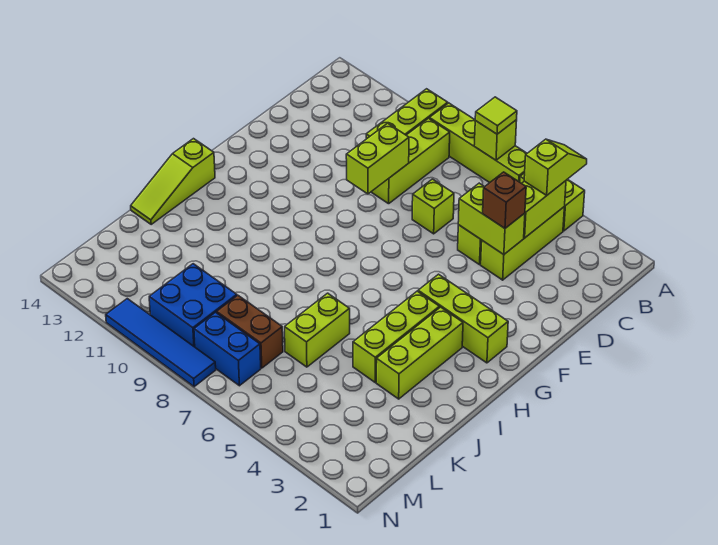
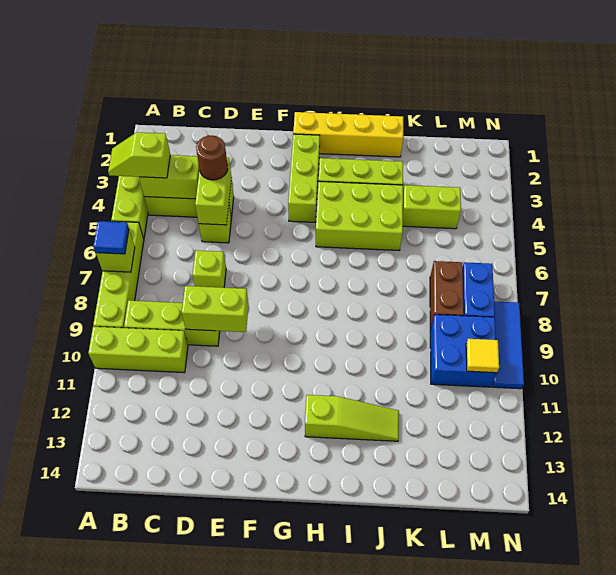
lime 1x1 tile [475,97,517,134] -> blue 1x1 tile [93,221,129,254]
brown 1x1 brick [483,172,526,228] -> brown 1x1 round brick [196,136,228,180]
none -> yellow 1x4 brick [293,112,403,157]
lime 1x3 brick [353,291,439,382] -> lime 2x3 brick [316,181,403,250]
lime 1x3 slope [131,139,215,224] -> lime 1x3 slope moved to [305,395,399,441]
lime 1x2 brick [285,293,350,367] -> lime 1x2 brick moved to [403,185,461,229]
none -> yellow 1x1 tile [466,339,499,373]
blue 1x4 tile [106,299,216,387] -> blue 1x3 tile [492,301,524,389]

